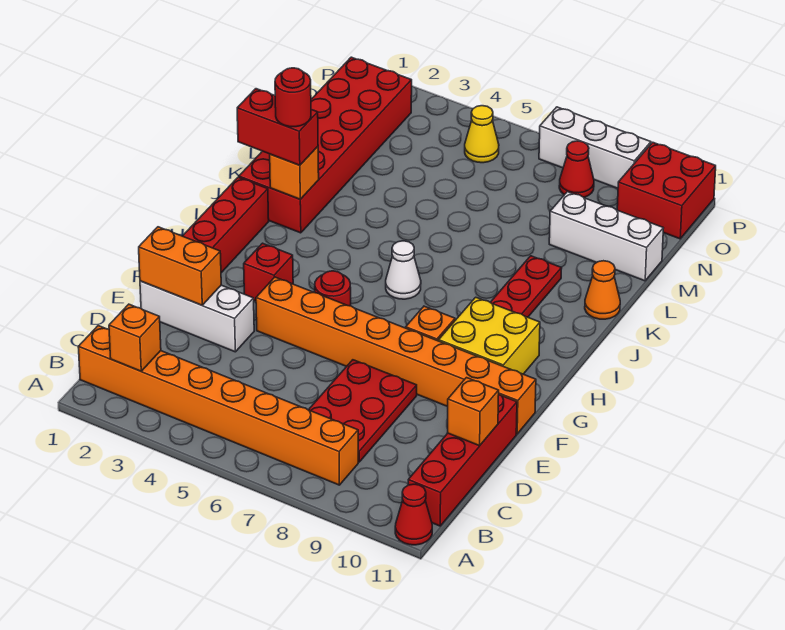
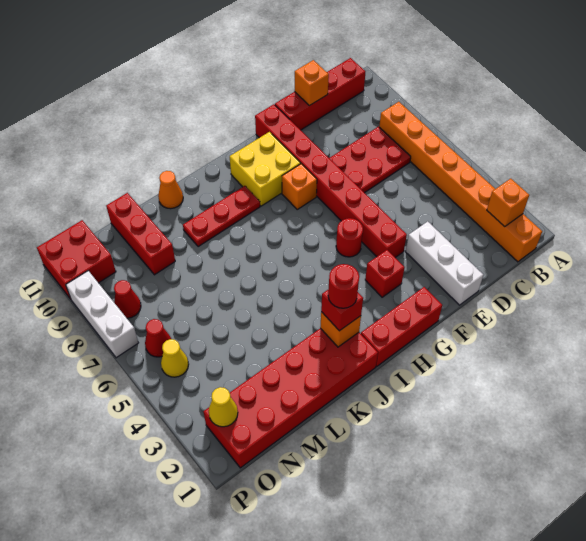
red 1x1 cone [395,484,432,545] -> red 1x1 cone moved to [145,319,171,357]
orange 1x2 brick [139,227,221,305] -> none
orange 1x8 brick [256,277,536,434] -> red 1x8 brick [255,104,407,258]
white 1x1 cone [386,241,421,299] -> none
red 1x2 brick [237,89,318,165] -> red 1x1 brick [321,290,363,331]
white 1x3 brick [549,192,663,281] -> red 1x3 brick [106,193,175,275]
none -> yellow 1x1 cone [209,387,238,427]

